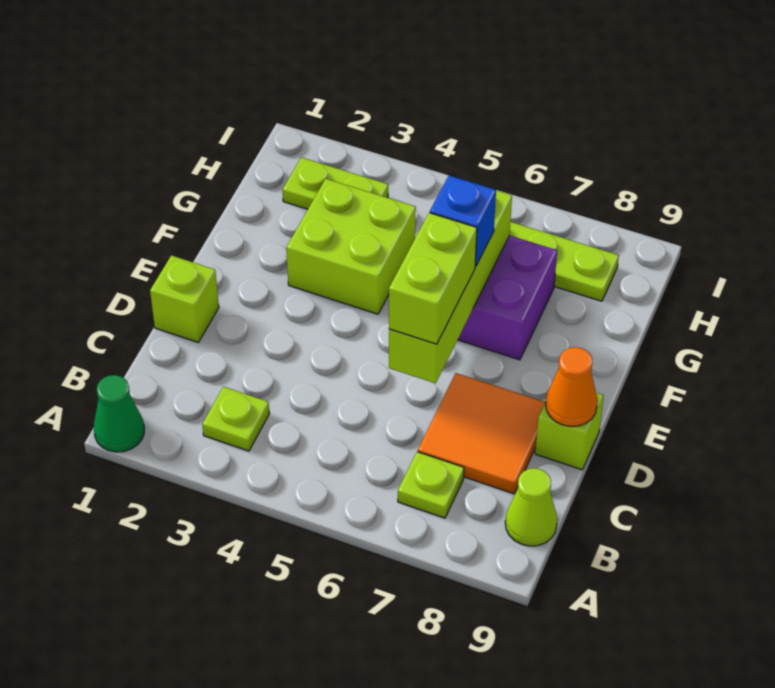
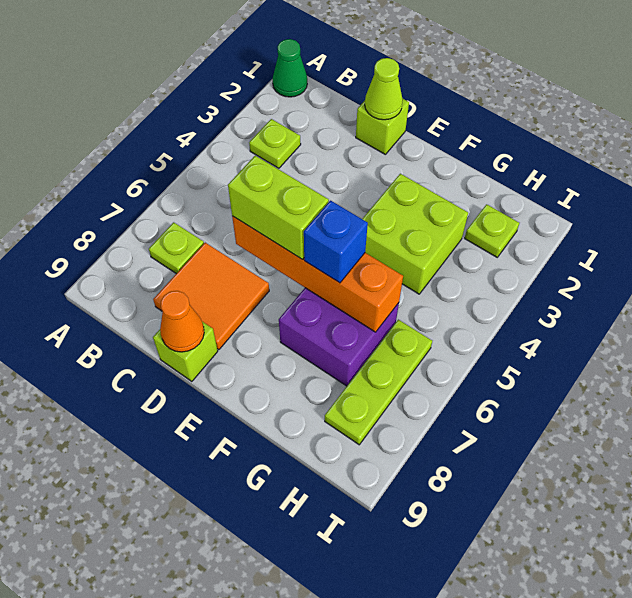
lime 1x1 cone [505,468,557,546] -> lime 1x1 cone moved to [365,58,403,120]
lime 1x4 brick [389,190,512,383] -> orange 1x4 brick [232,216,403,332]
lime 1x2 plate [283,157,388,209] -> lime 1x1 plate [465,204,519,257]

